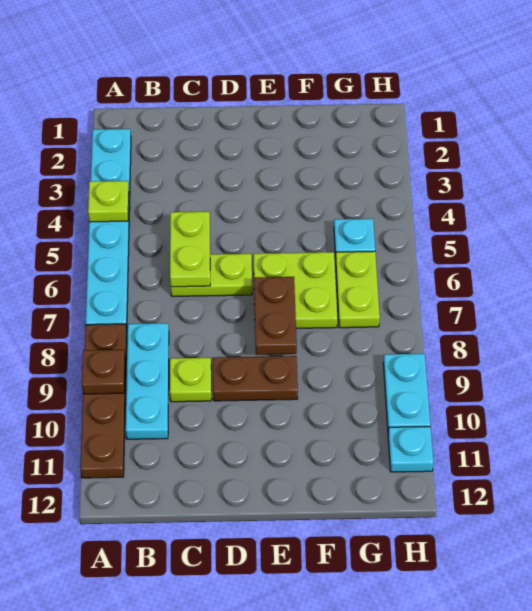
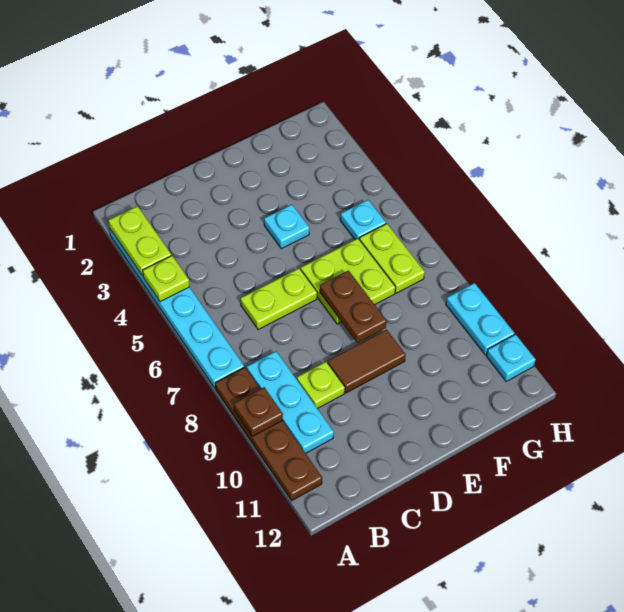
lime 1x2 plate [170,212,210,287] -> lime 1x2 plate moved to [109,206,171,276]
brown 1x2 plate [213,356,298,401] -> brown 1x2 tile [328,329,406,393]
none -> cyan 1x1 plate [264,205,309,249]

